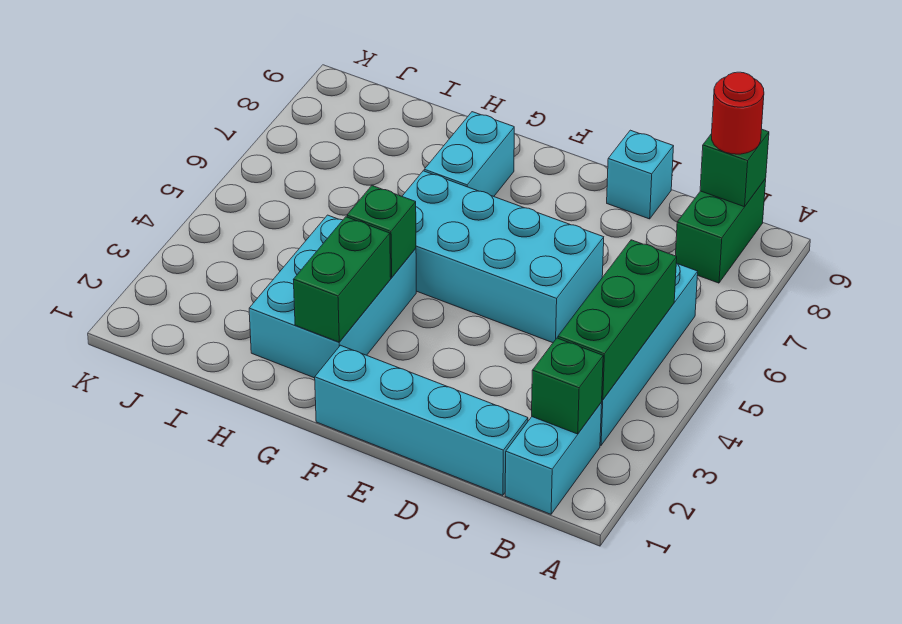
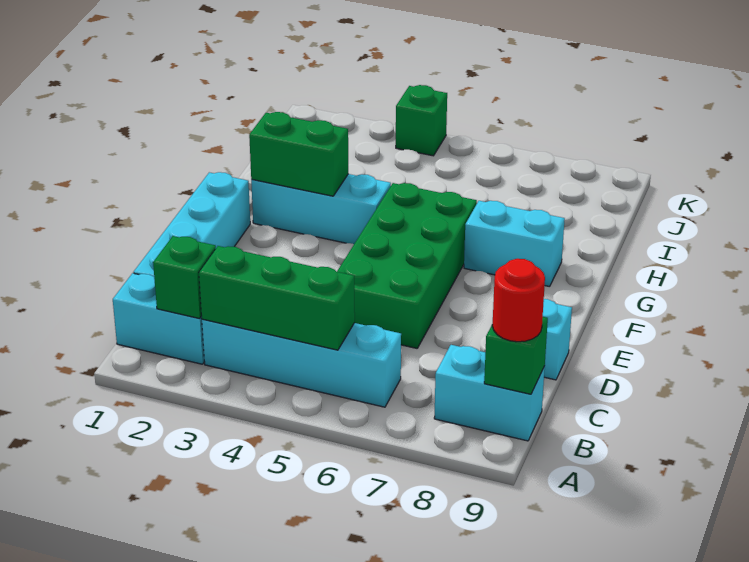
green 1x2 brick [676,179,766,283] -> cyan 1x2 brick [434,345,545,441]
cyan 2x4 brick [402,171,604,343] -> green 2x4 brick [337,183,477,348]
cyan 2x3 brick [249,215,416,378] -> cyan 1x3 brick [251,174,391,244]
green 1x1 brick [347,186,416,277] -> green 1x1 brick moved to [396,85,447,156]

